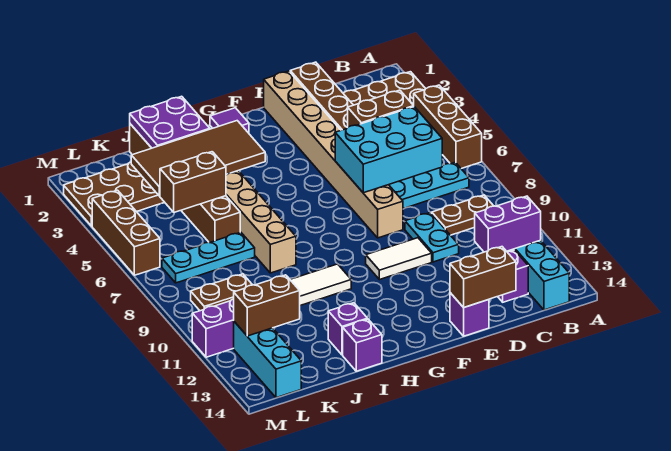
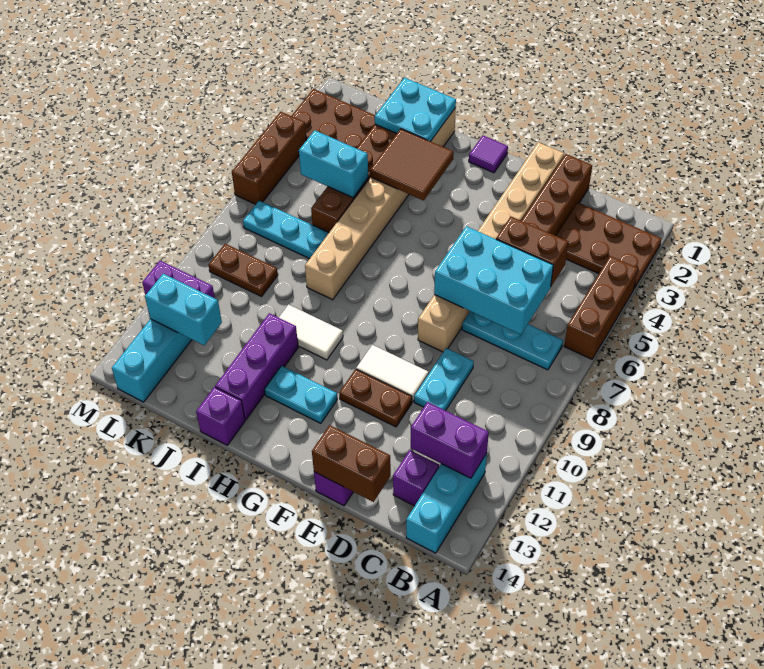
brown 1x2 plate [432,195,493,235] -> brown 1x2 plate moved to [339,369,412,427]
none -> cyan 1x2 plate [264,366,337,423]
brown 2x4 tile [131,121,265,196] -> brown 2x2 tile [370,129,454,200]
purple 2x2 plate [130,96,210,148] -> cyan 2x2 plate [375,78,456,141]
purple 1x1 brick [328,303,368,355] -> purple 1x3 brick [215,313,298,420]
brown 1x2 brick [160,152,226,212] -> cyan 1x2 brick [299,130,368,198]
brown 1x2 brick [234,275,300,336] -> cyan 1x2 brick [145,274,222,345]

